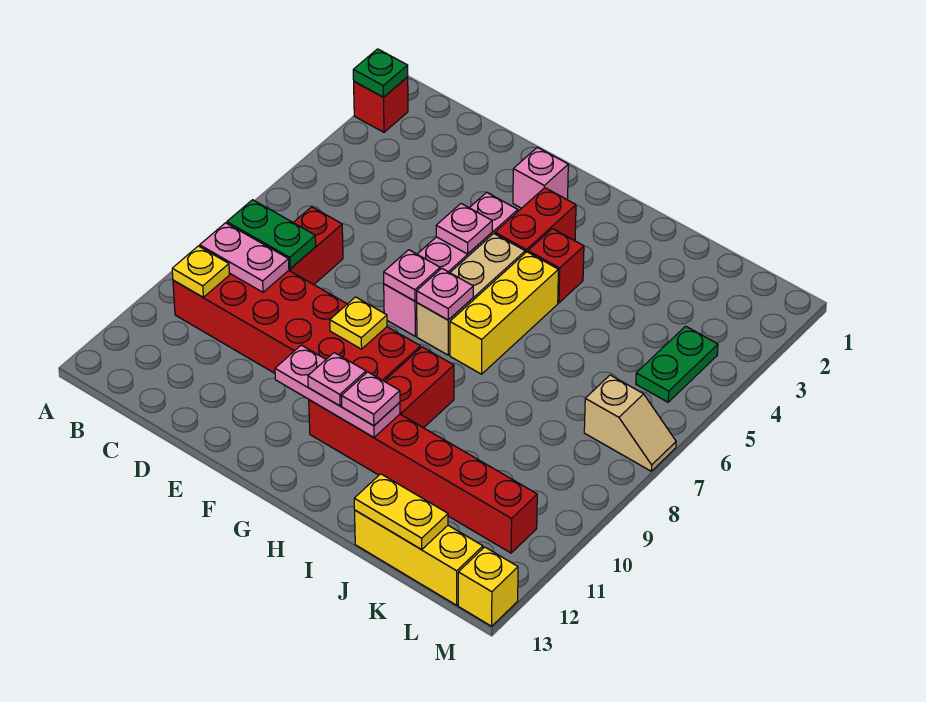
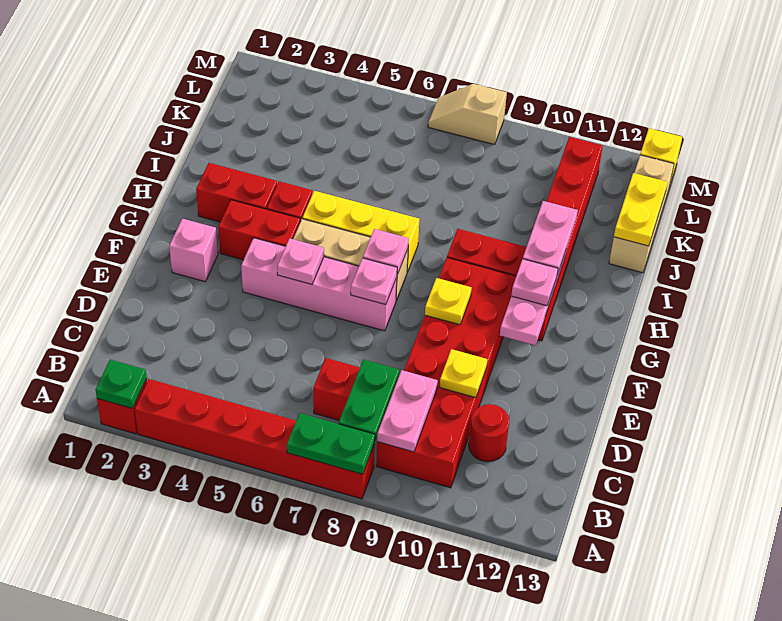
none -> red 1x6 brick [135,379,375,499]
yellow 1x1 plate [172,246,229,297] -> yellow 1x1 plate moved to [440,349,487,398]
none -> red 1x1 round brick [469,404,509,462]
none -> red 1x2 brick [196,163,277,222]
pink 1x1 plate [341,372,400,426] -> pink 1x2 plate [523,201,578,275]
yellow 1x3 brick [355,510,483,605] -> tan 1x3 brick [609,155,674,273]
green 1x2 plate [636,326,718,402] -> green 1x2 plate moved to [287,413,375,474]
tan 1x2 slope [584,375,676,471] -> tan 1x2 slope turned to [428,84,507,144]

